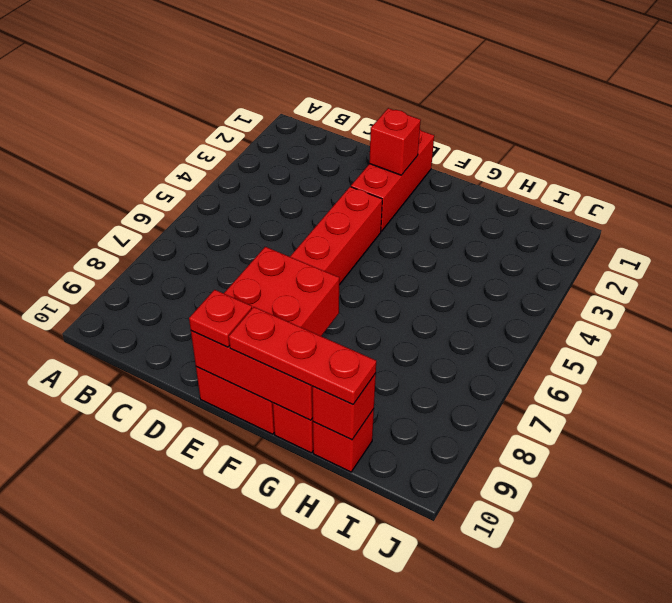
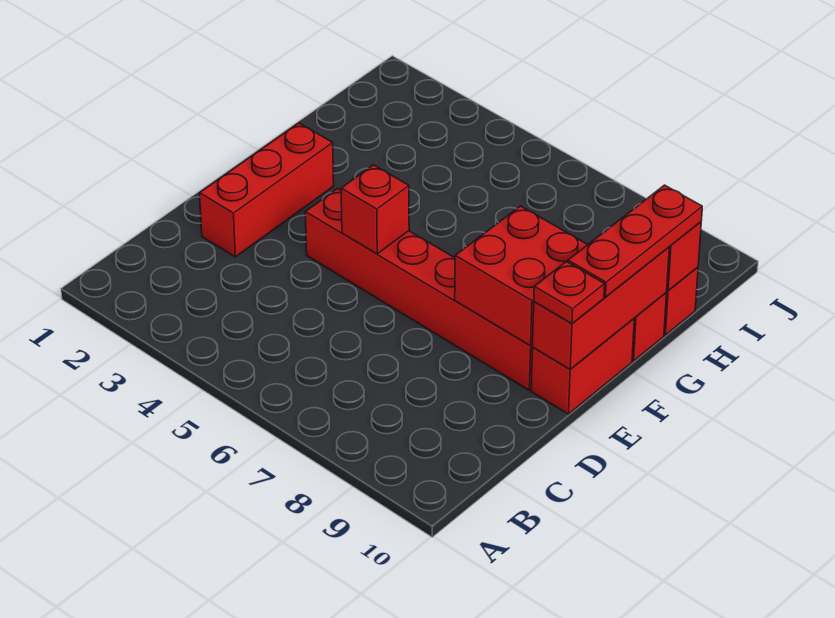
red 1x3 brick [351,130,434,231] -> red 1x3 brick turned to [200,123,334,257]
red 1x1 brick [369,108,421,175] -> red 1x1 brick moved to [341,165,409,254]

